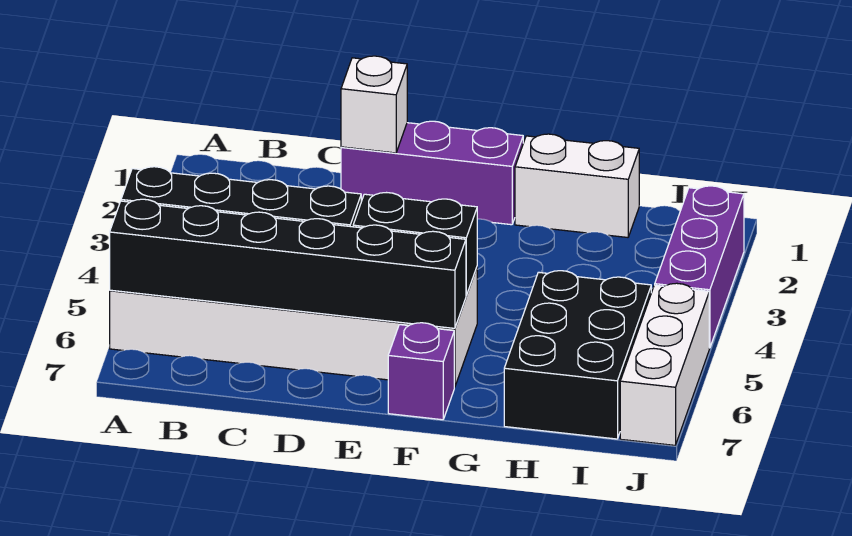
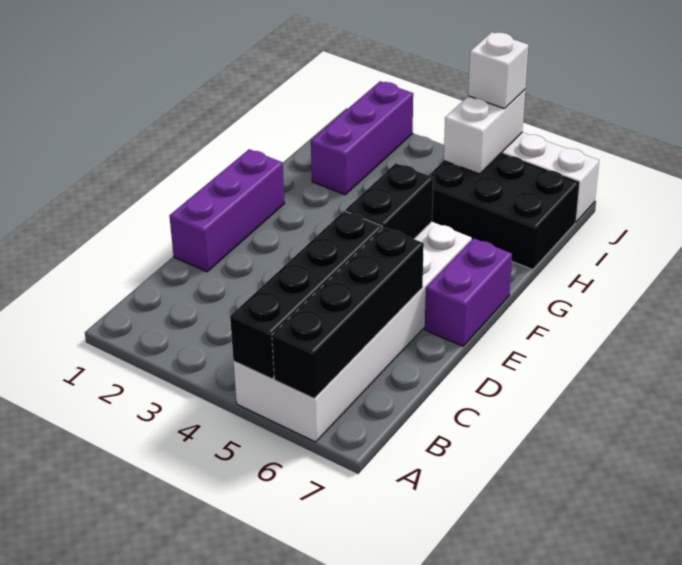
black 1x6 brick [110,199,466,328] -> black 1x4 brick [272,227,424,399]
white 1x1 brick [341,56,407,153] -> white 1x1 brick moved to [468,32,528,109]
purple 1x1 brick [388,323,454,420] -> purple 1x2 brick [425,238,512,346]
white 1x2 brick [515,134,639,237] -> white 1x2 brick moved to [444,90,525,174]
purple 1x3 brick [655,186,744,348] -> purple 1x3 brick turned to [311,81,413,195]

